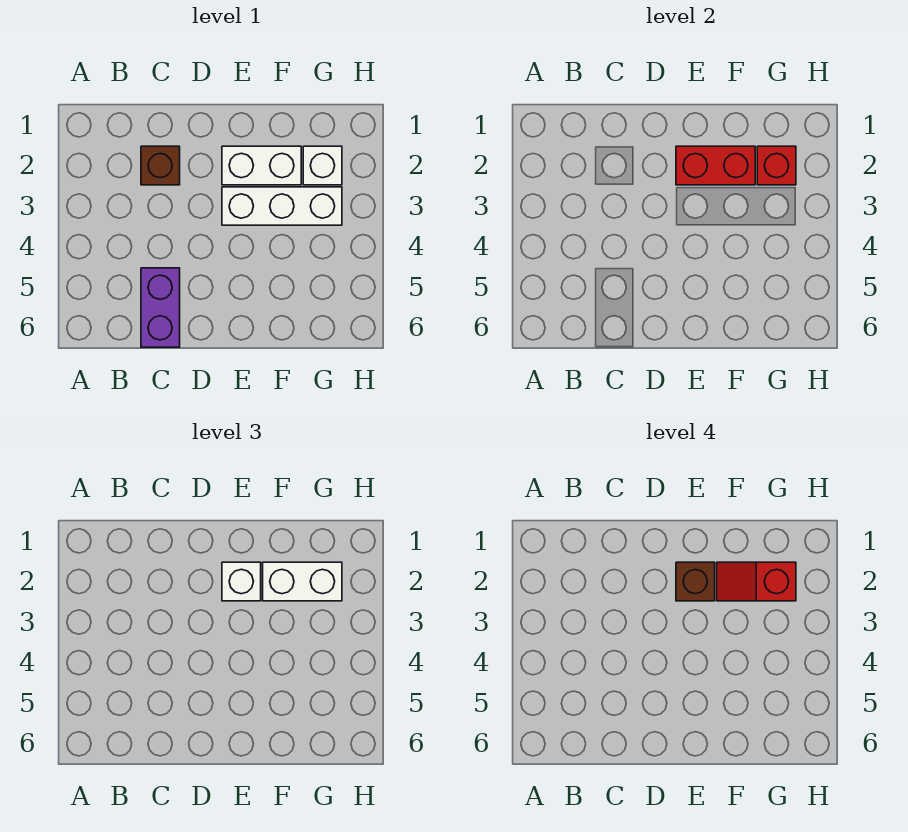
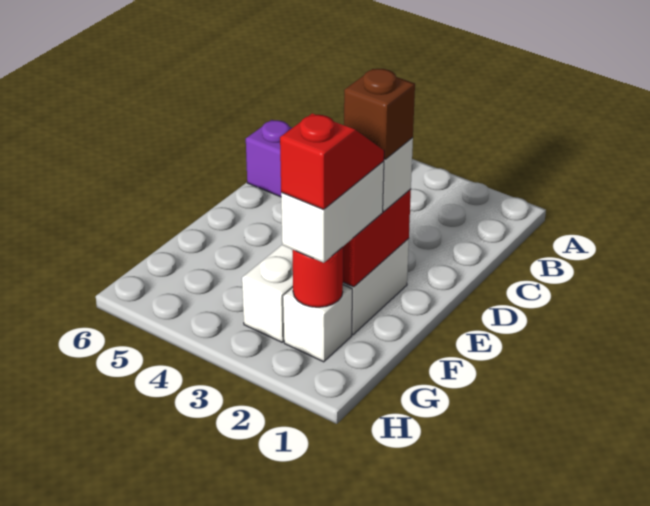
brown 1x1 brick [141,146,180,185] -> none
red 1x1 brick [757,146,796,185] -> red 1x1 round brick [293,247,343,307]

